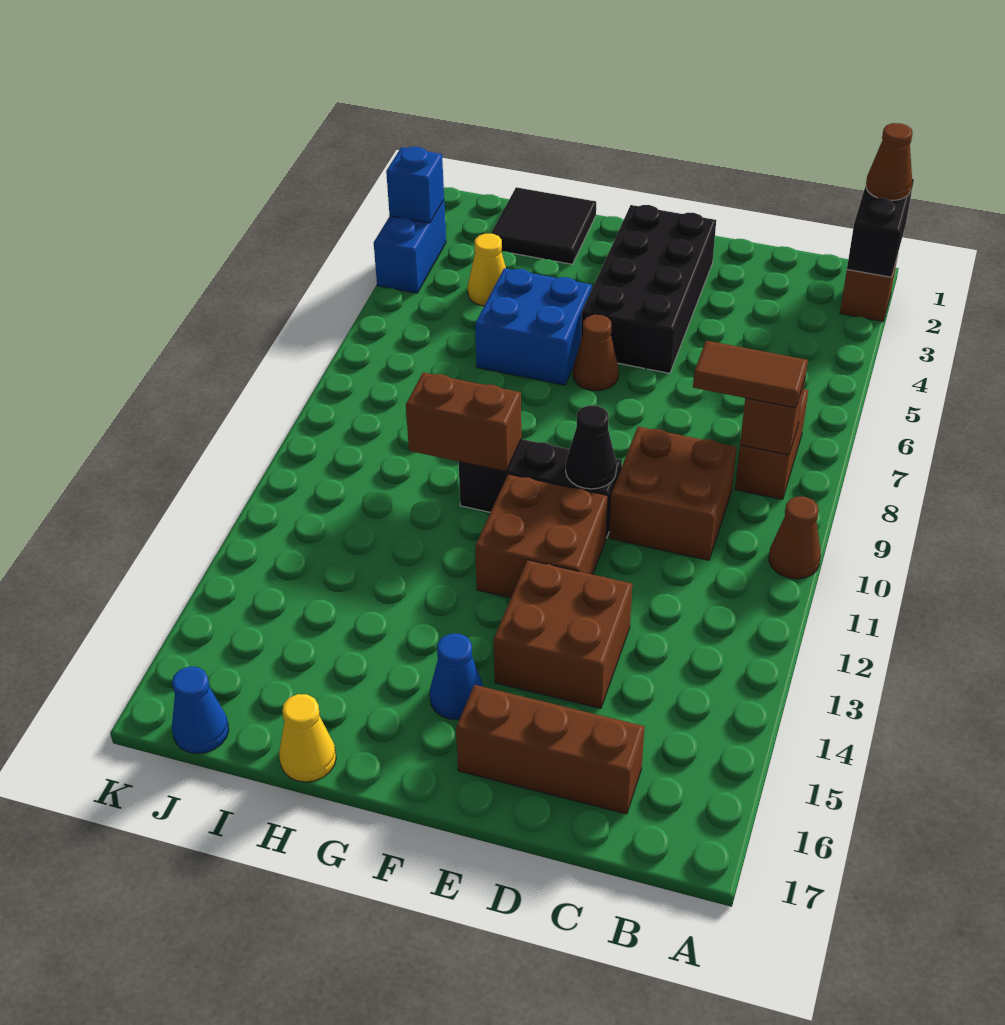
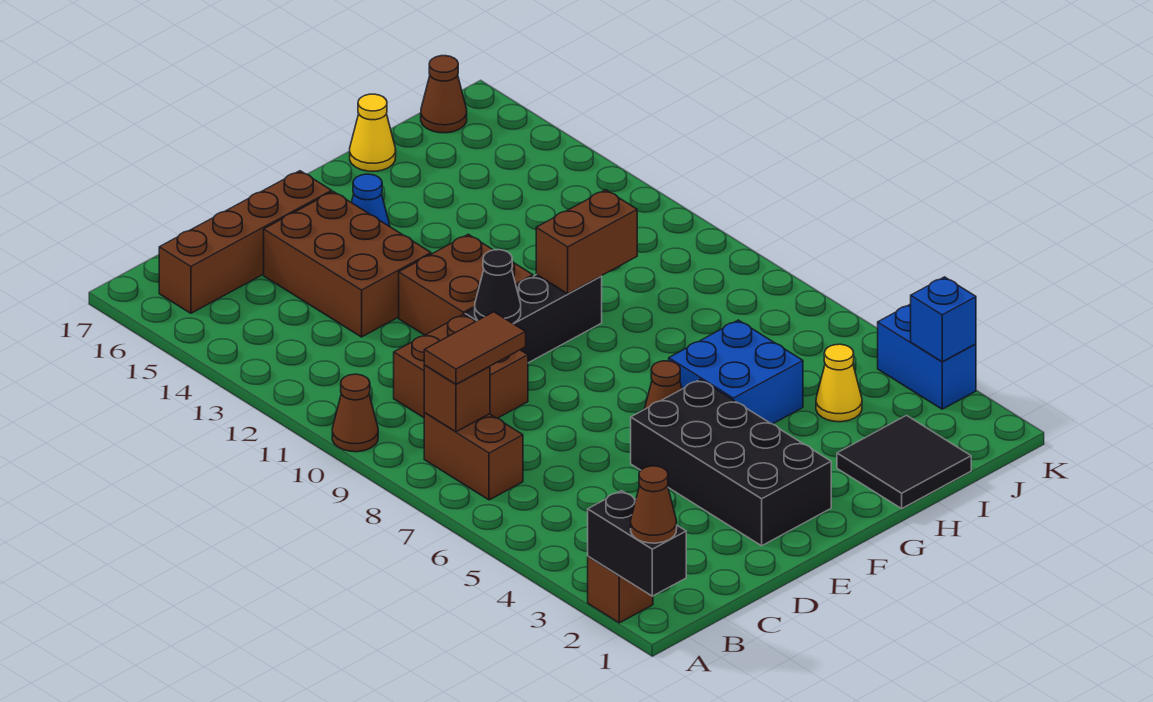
brown 1x3 brick [456,685,645,814] -> brown 1x4 brick [159,171,332,313]
brown 2x2 brick [494,560,632,708] -> brown 2x3 brick [264,192,431,337]
blue 1x1 cone [172,667,229,754] -> brown 1x1 cone [421,56,467,133]

